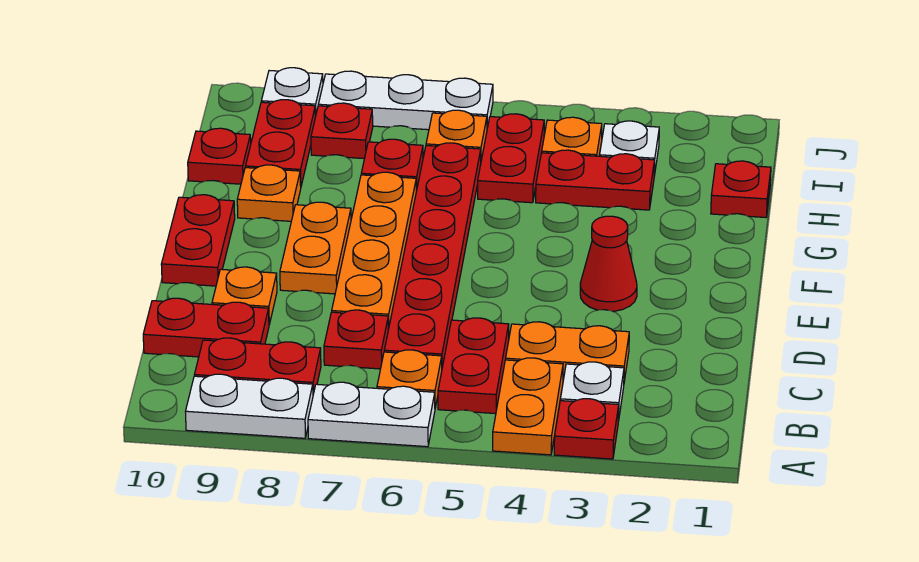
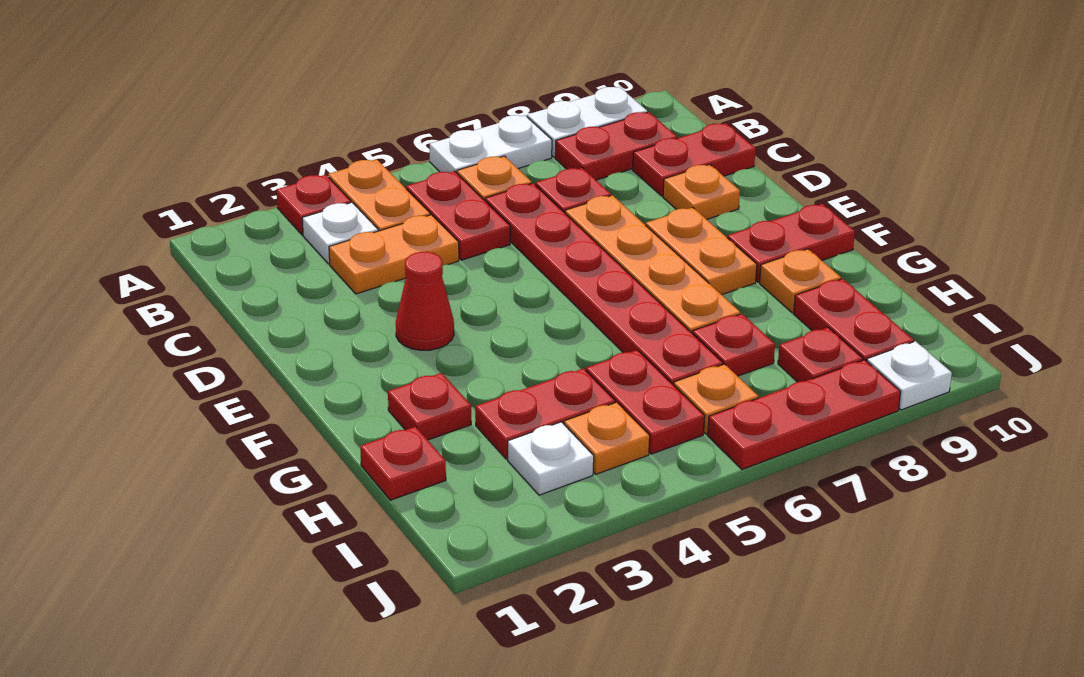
red 1x2 plate [161,195,235,286] -> red 1x2 plate turned to [727,204,855,282]
red 1x1 plate [188,128,251,184] -> red 1x1 plate moved to [388,373,471,440]
white 1x3 plate [318,71,493,130] -> red 1x3 plate [708,360,900,469]

